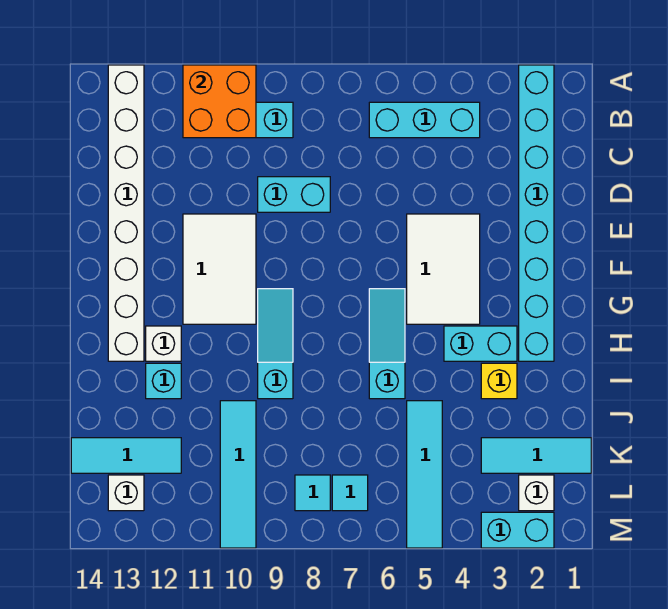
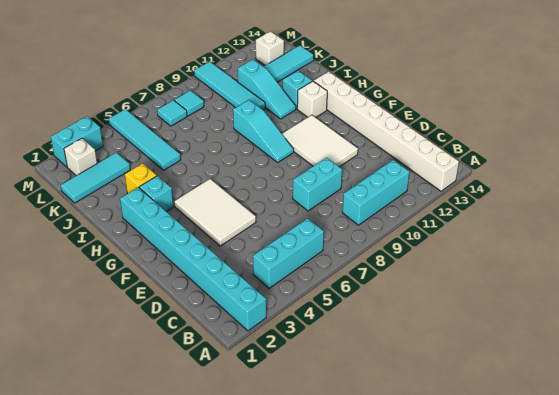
orange 2x2 brick [183,65,256,138] -> none
cyan 1x3 slope [369,289,405,399] -> cyan 1x3 slope moved to [238,60,296,119]
cyan 1x2 brick [444,326,517,361] -> cyan 1x1 brick [139,176,173,212]

